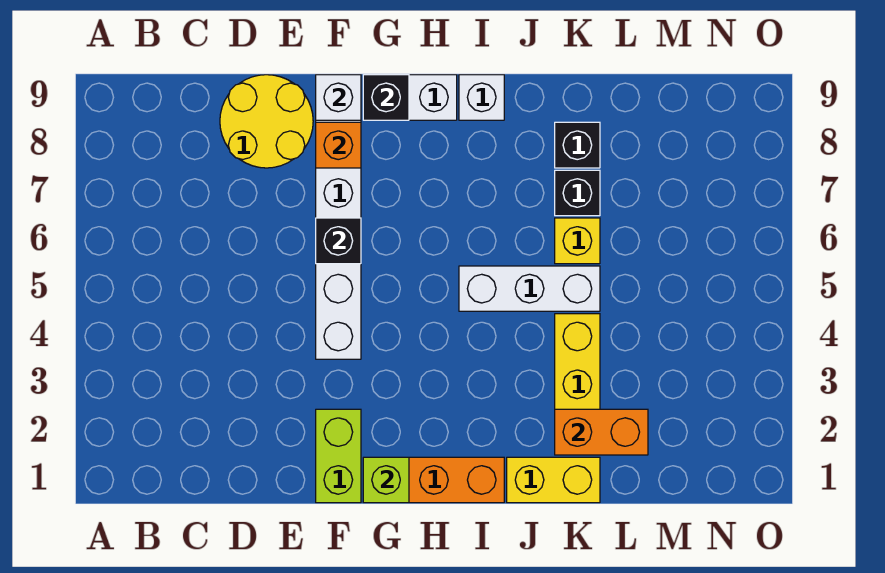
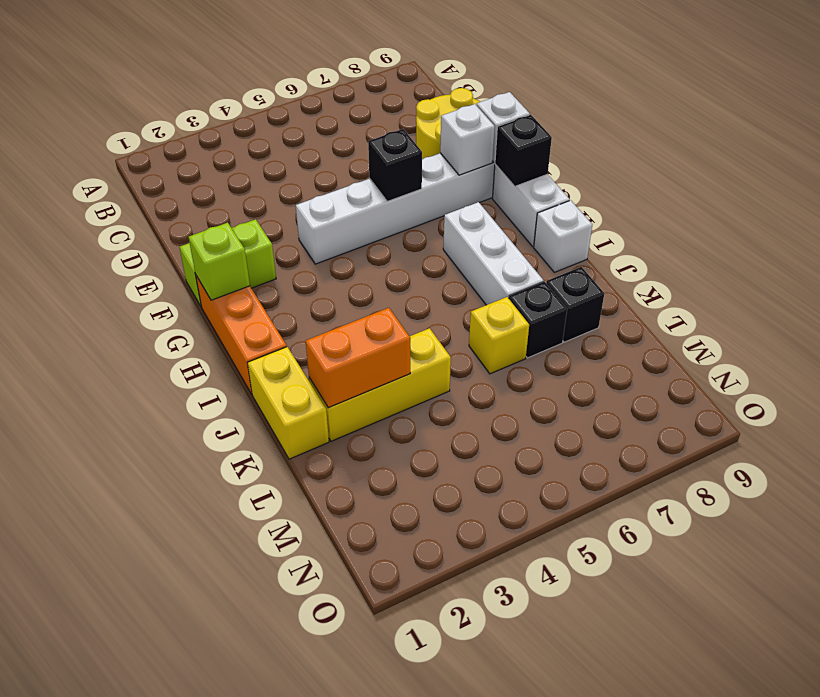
orange 1x1 brick [316,122,361,168] -> white 1x1 brick [440,104,495,175]
white 1x3 brick [459,266,600,311] -> white 1x3 brick moved to [443,202,544,305]
orange 1x2 brick [555,409,648,455] -> orange 1x2 brick turned to [305,308,410,408]

